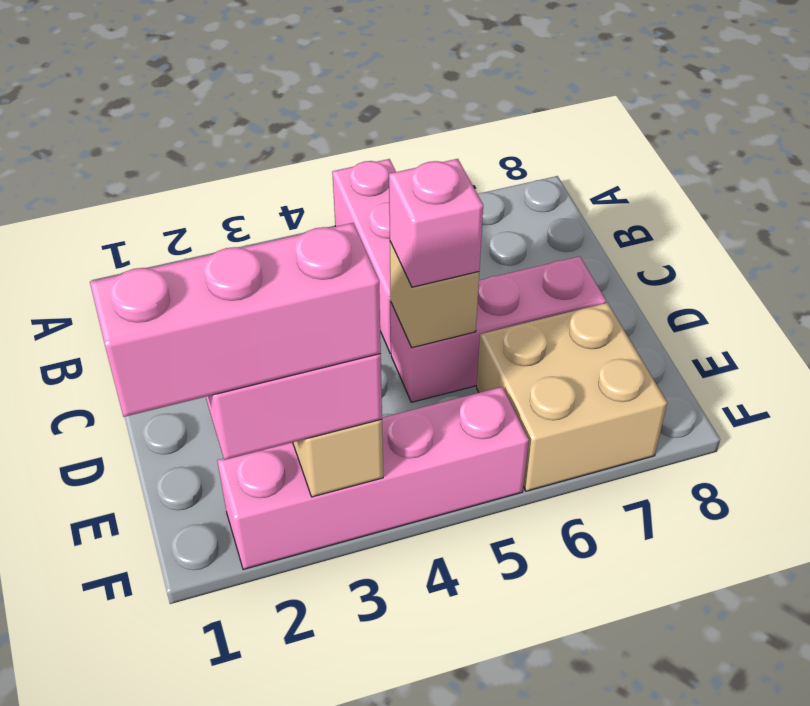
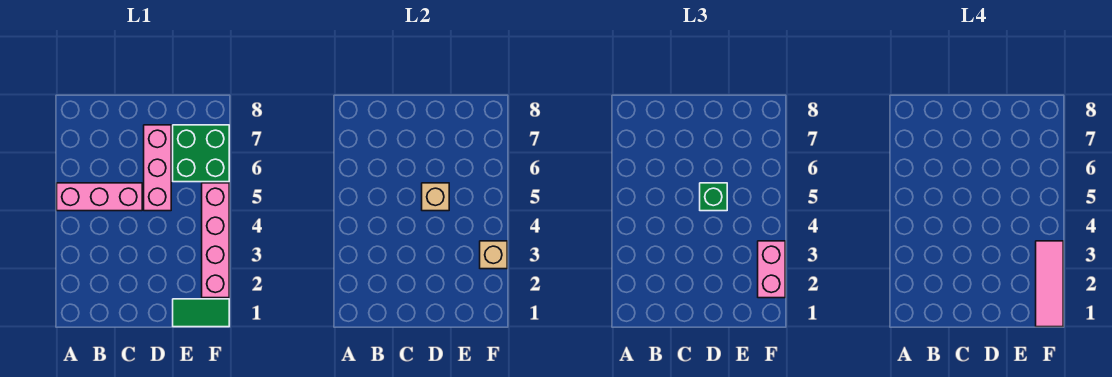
pink 1x1 brick [389,159,483,287] -> green 1x1 brick [700,183,727,211]
none -> green 1x2 tile [173,299,229,327]
tan 2x2 brick [477,303,667,491] -> green 2x2 brick [173,125,229,182]
pink 1x3 brick [90,223,381,417] -> pink 1x3 tile [1036,241,1063,327]

